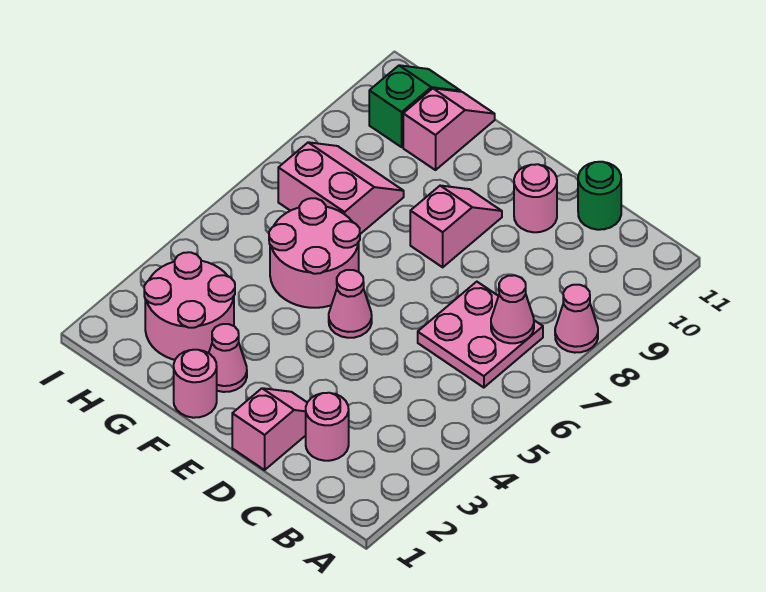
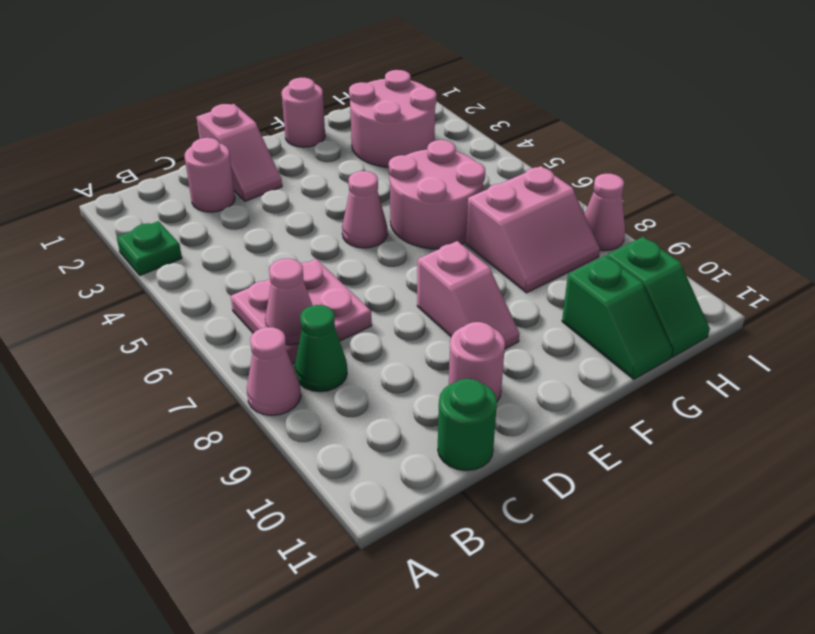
none -> green 1x1 plate [117,221,182,275]
none -> green 1x1 cone [295,305,347,392]
pink 1x1 cone [209,324,247,392] -> pink 1x1 cone moved to [585,174,625,251]
pink 1x2 slope [403,88,495,170] -> green 1x2 slope [562,256,672,379]

